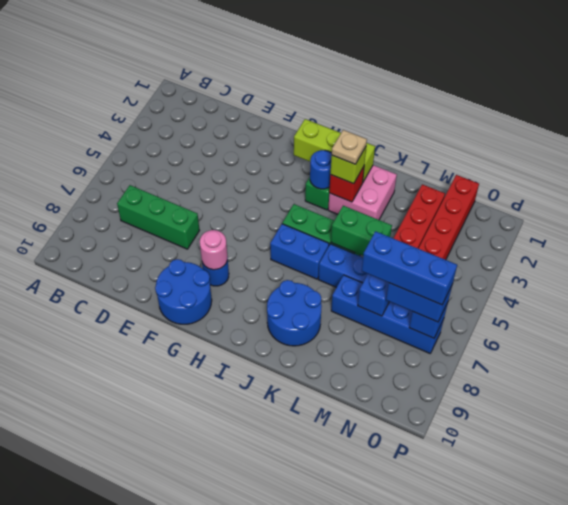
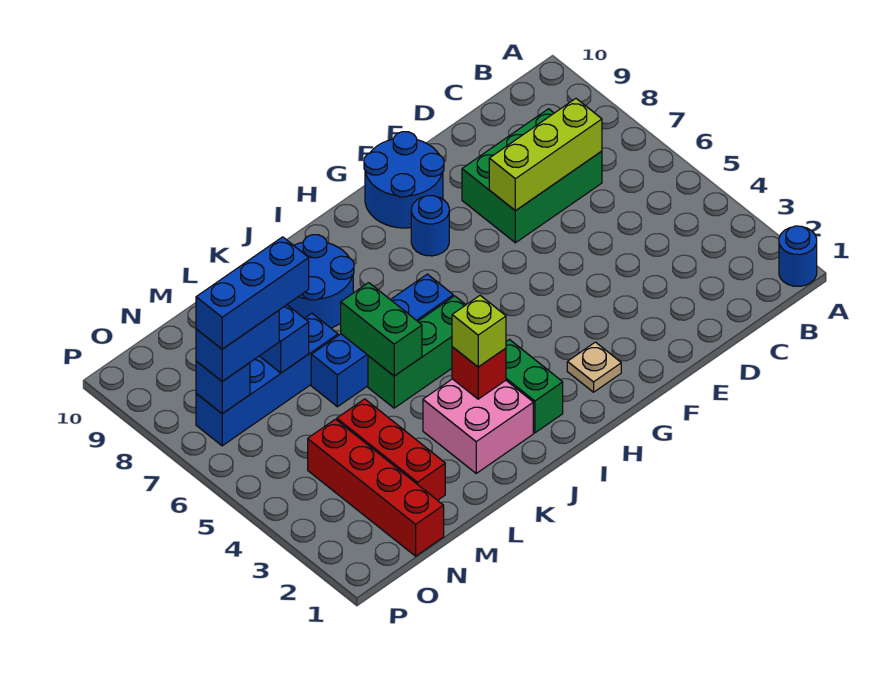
green 1x3 brick [117,185,199,249] -> green 2x3 brick [462,109,602,243]
pink 1x1 round brick [200,230,227,270] -> none
lime 1x3 brick [294,119,375,182] -> lime 1x3 brick moved to [489,99,602,211]
blue 1x1 round brick [310,150,332,189] -> blue 1x1 round brick moved to [779,226,817,286]
tan 1x1 plate [332,130,367,164] -> tan 1x1 plate moved to [567,342,621,392]
green 1x2 brick [331,206,392,256] -> green 1x2 brick turned to [341,283,422,376]

